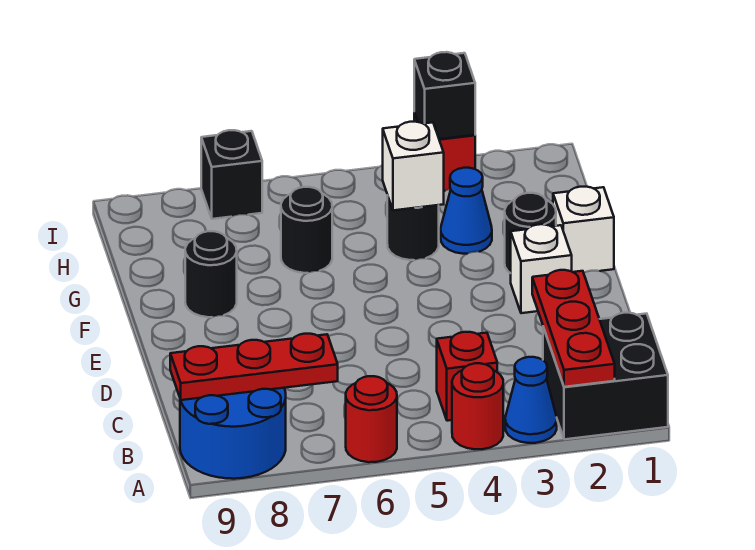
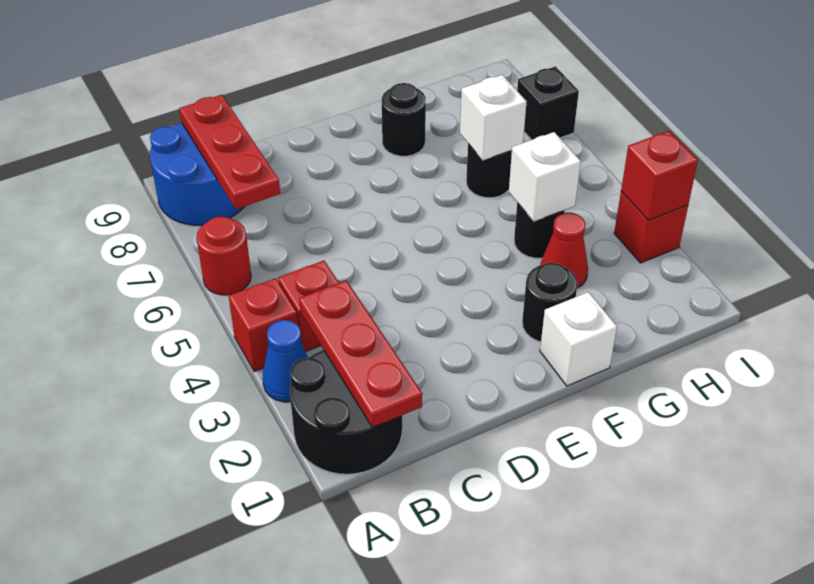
black 2x2 brick [543,313,668,439] -> black 2x2 round brick [290,350,402,474]
red 1x3 plate [532,270,615,387] -> red 1x3 plate turned to [299,280,422,427]
red 1x1 round brick [452,363,503,449] -> red 1x1 brick [229,278,298,371]
white 1x1 brick [511,224,572,313] -> white 1x1 brick moved to [460,75,527,160]
blue 1x1 cone [441,168,492,254] -> red 1x1 cone [540,213,588,288]
black 1x1 brick [414,52,475,139] -> red 1x1 brick [621,131,698,220]

